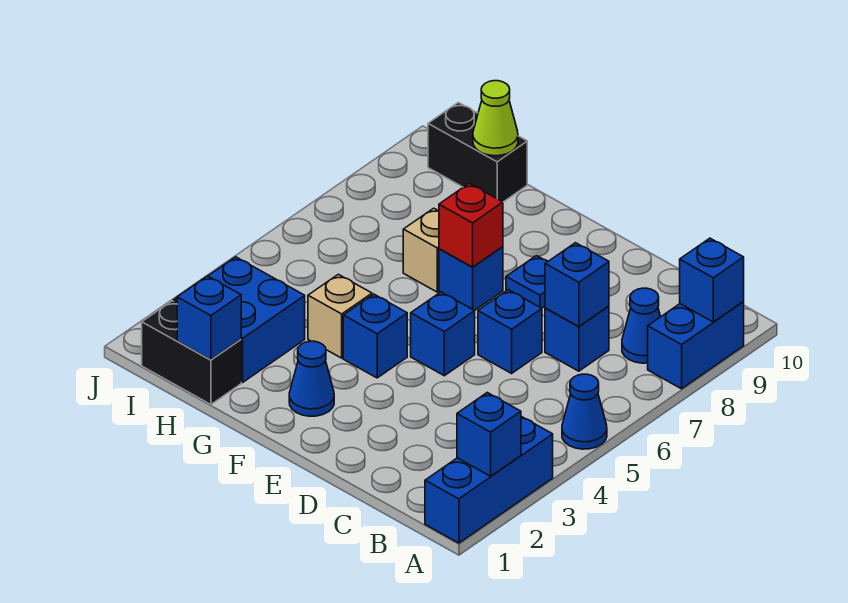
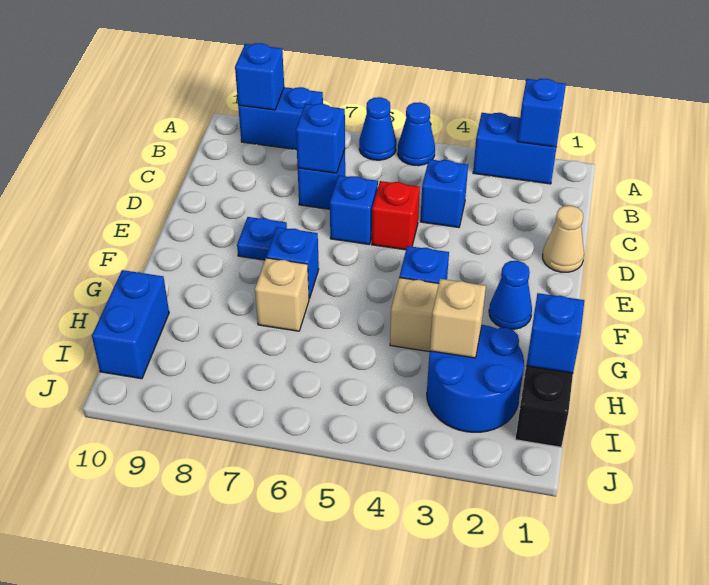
blue 1x3 brick [425,416,553,543] -> blue 1x2 brick [473,113,556,184]
blue 1x1 cone [622,288,661,363] -> blue 1x1 cone moved to [359,97,396,160]
none -> tan 1x1 cone [543,206,584,272]
blue 1x1 brick [411,292,475,376] -> blue 1x1 brick moved to [420,159,468,228]
red 1x1 brick [439,183,503,267] -> red 1x1 brick moved to [372,181,420,250]
blue 2x2 brick [174,257,305,382] -> blue 2x2 round brick [427,325,524,432]
none -> tan 1x1 brick [430,279,486,358]
black 1x2 brick [428,103,527,202] -> blue 1x2 brick [92,270,169,379]
lime 1x1 cone [473,81,518,156] -> none

